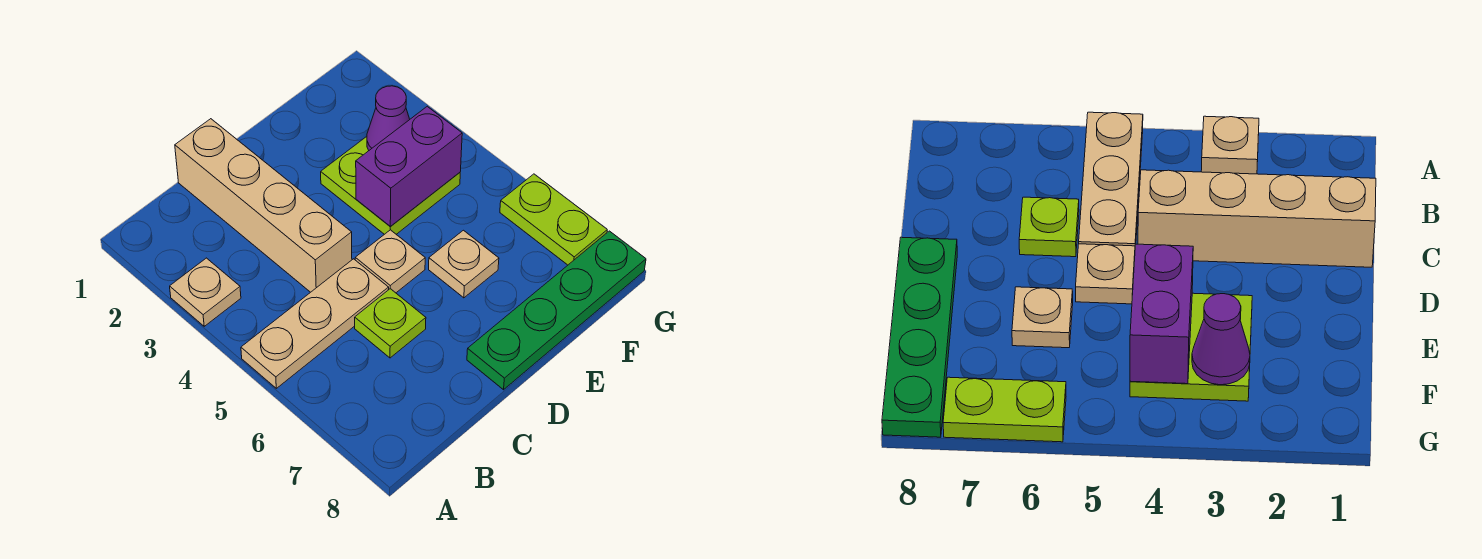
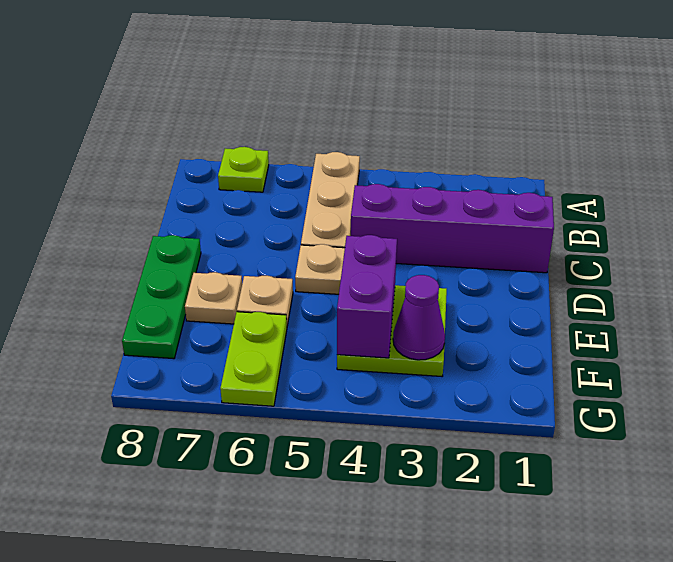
tan 1x1 plate [170,258,241,326] -> tan 1x1 plate moved to [185,272,242,324]
tan 1x4 brick [175,119,352,292] -> purple 1x4 brick [351,184,554,273]
lime 1x1 plate [355,289,426,358] -> lime 1x1 plate moved to [218,147,269,192]
green 1x4 plate [467,231,646,390] -> green 1x3 plate [122,235,201,359]
lime 1x2 plate [500,174,607,265] -> lime 1x2 plate turned to [220,312,287,406]

